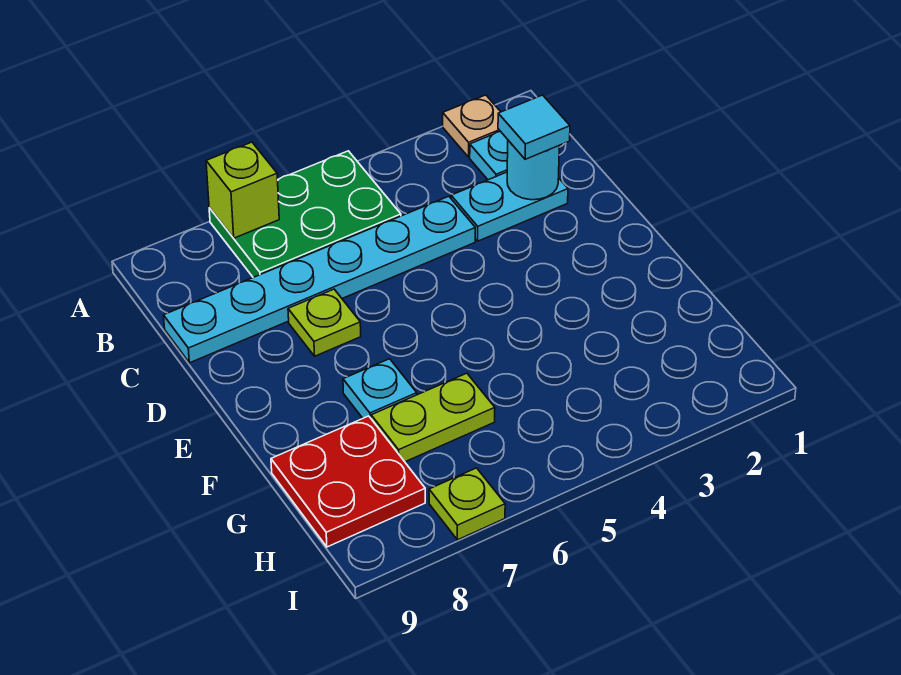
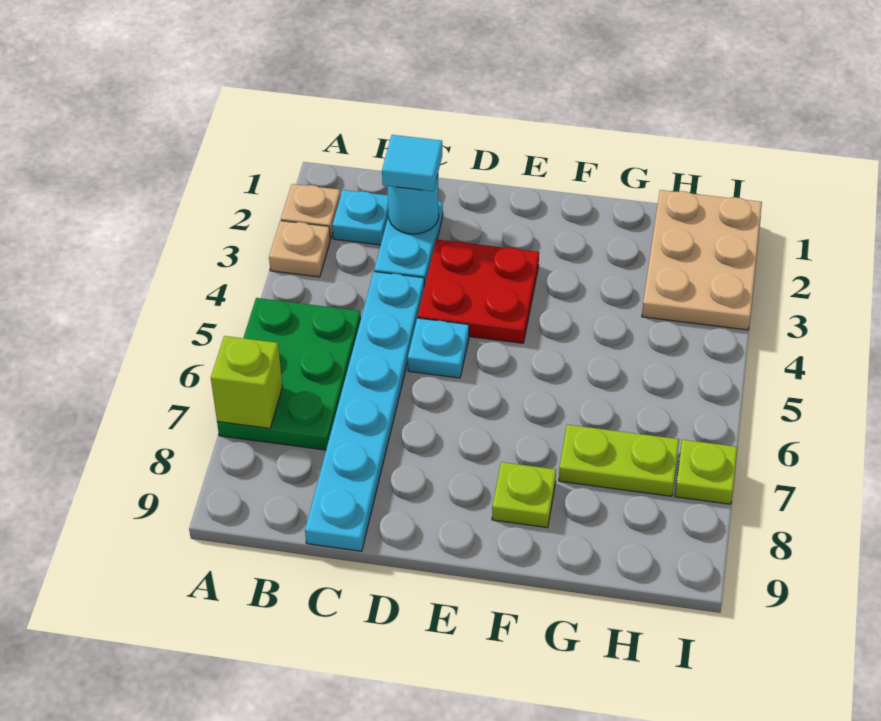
none -> tan 1x1 plate [269,221,330,277]
lime 1x1 plate [288,289,361,356] -> lime 1x1 plate moved to [492,462,556,528]
cyan 1x1 plate [343,359,417,418] -> cyan 1x1 plate moved to [408,318,469,378]
lime 1x2 plate [371,373,495,462] -> lime 1x2 plate turned to [559,425,679,496]
red 2x2 plate [271,416,425,547] -> red 2x2 plate moved to [418,240,539,343]
none -> tan 2x3 plate [642,190,762,330]

